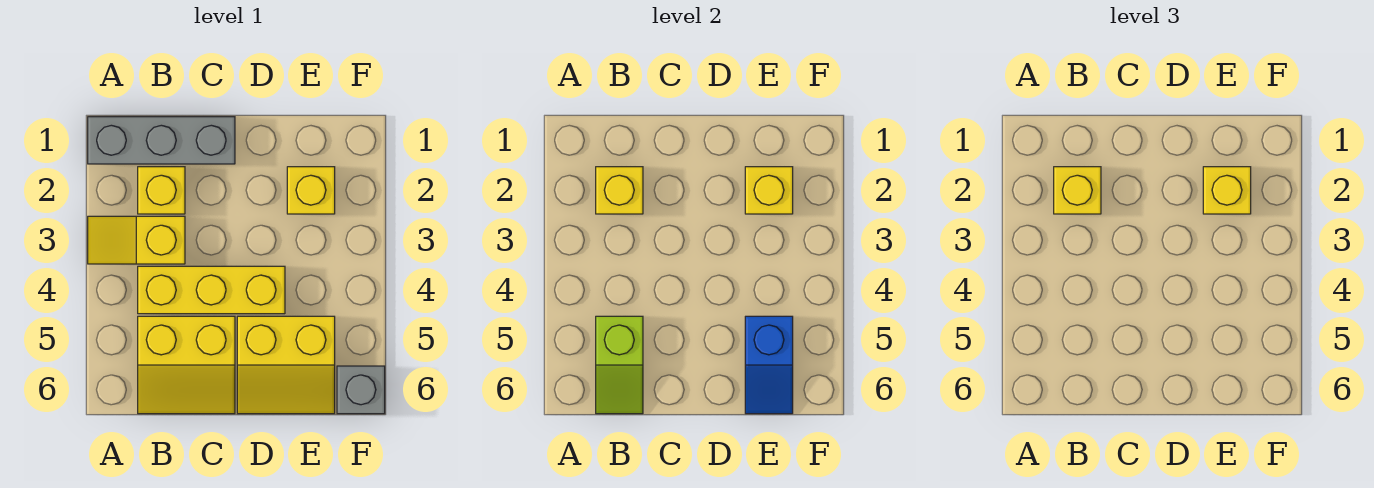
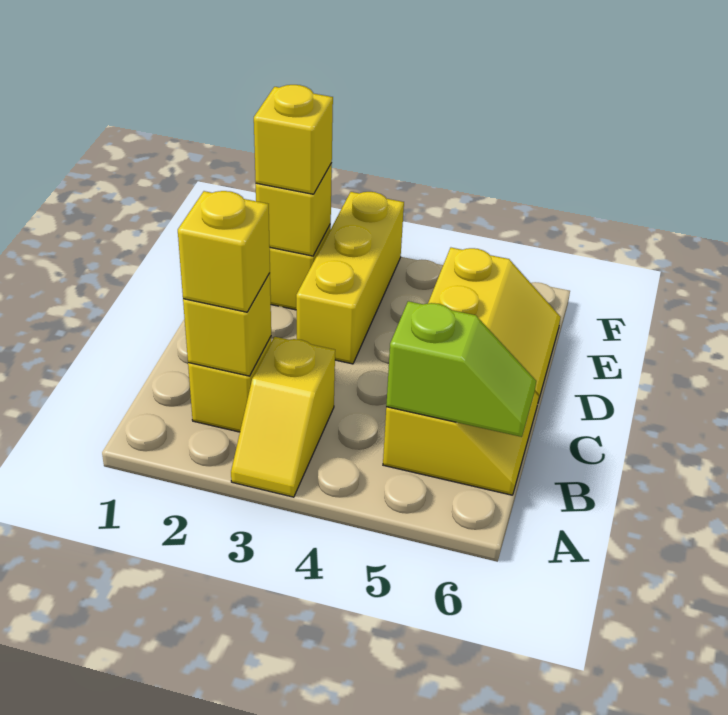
grey 1x3 brick [88,117,235,164] -> none
yellow 1x3 brick [138,266,285,314] -> yellow 1x3 brick moved to [296,192,404,364]
blue 1x2 slope [745,316,793,414] -> none
grey 1x1 brick [337,366,385,414] -> none

